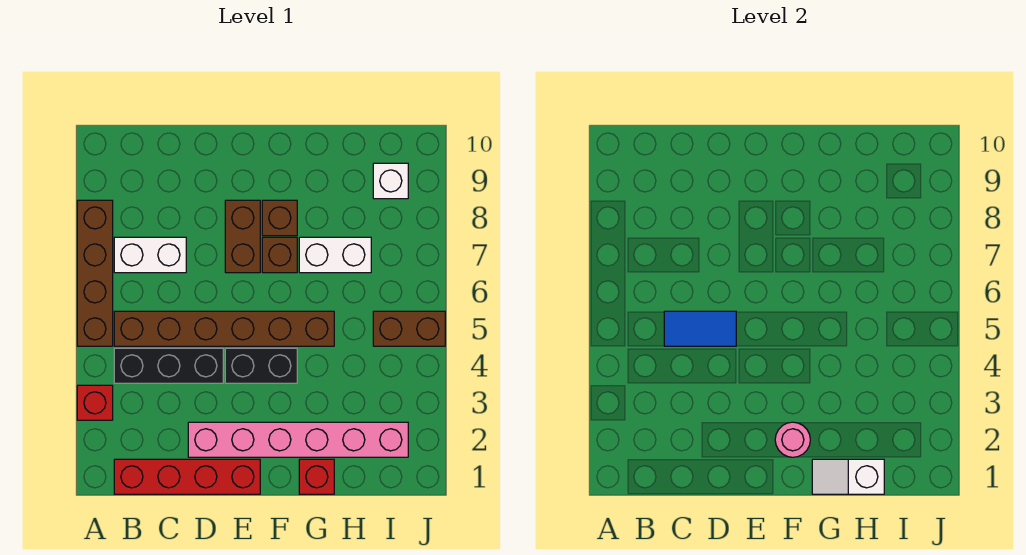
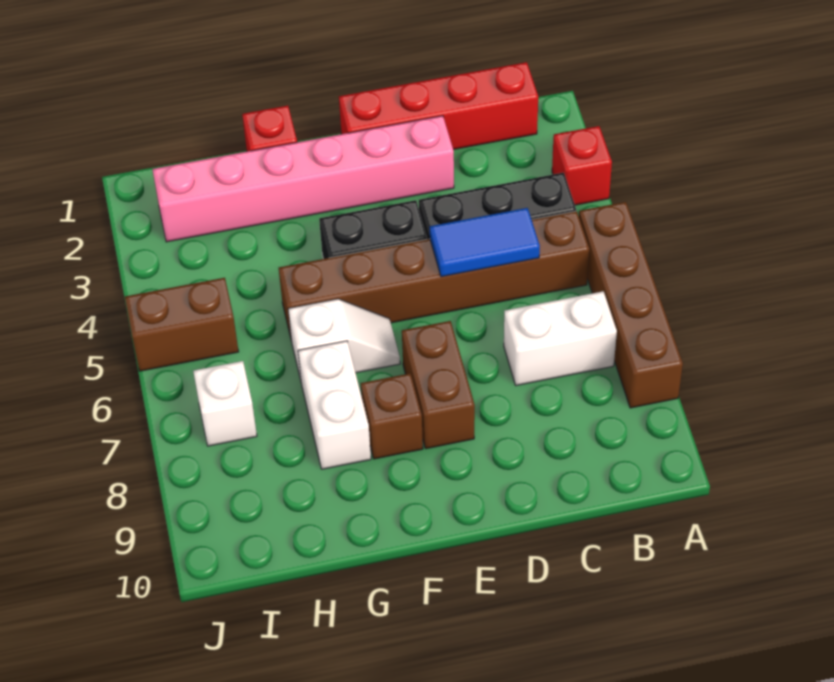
pink 1x1 round brick [775,422,810,457] -> none
brown 1x1 brick [262,237,297,273] -> none
white 1x2 slope [812,459,884,494] -> white 1x2 slope moved to [288,299,400,380]
white 1x2 brick [299,237,371,273] -> white 1x2 brick turned to [298,341,371,469]
white 1x1 brick [373,163,408,199] -> white 1x1 brick moved to [193,361,257,446]

